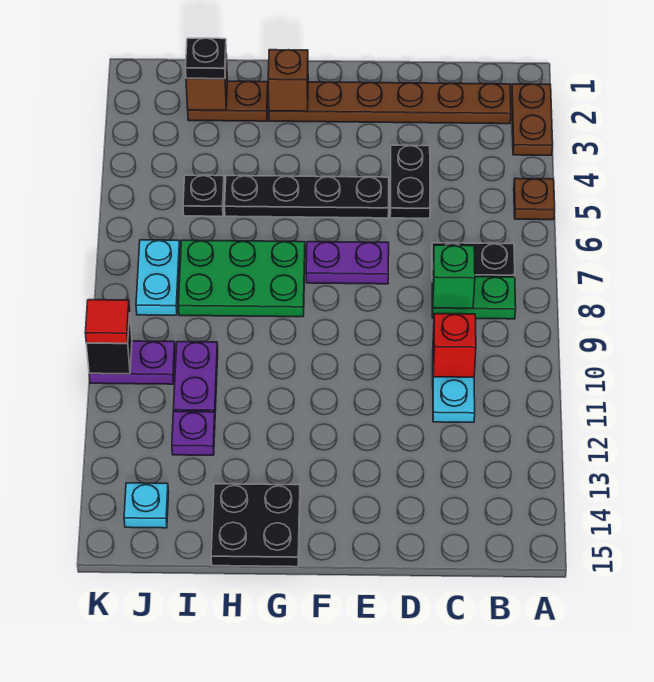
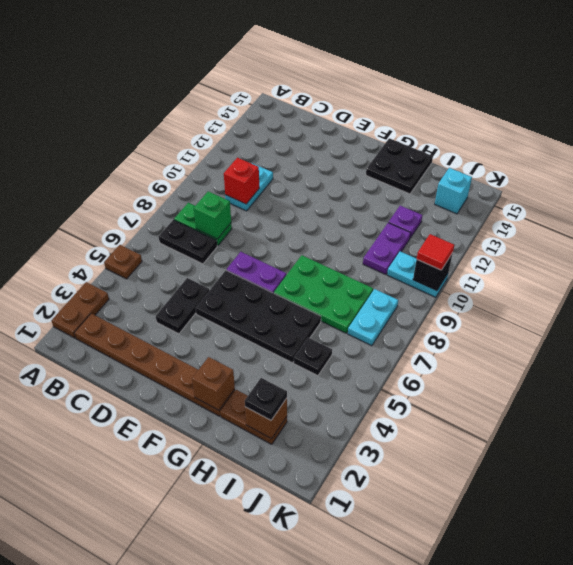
black 1x4 plate [225,176,389,218] -> black 2x4 plate [196,270,321,363]
purple 1x2 plate [89,341,175,384] -> cyan 1x2 plate [387,251,448,297]
cyan 1x1 plate [124,483,169,528] -> cyan 1x1 brick [435,168,472,214]

